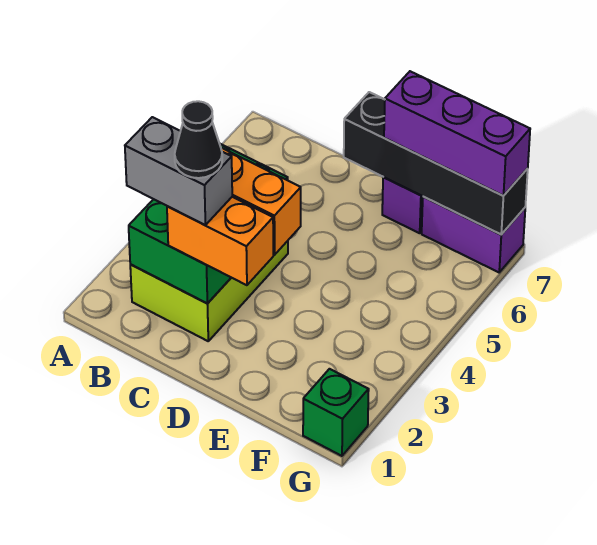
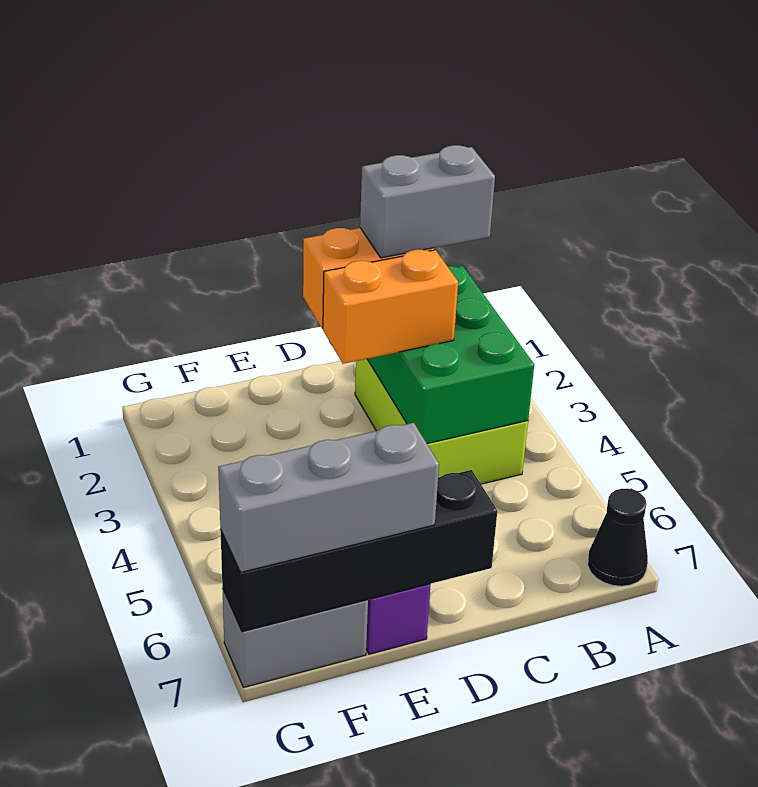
black 1x1 cone [175,101,222,178] -> black 1x1 cone moved to [588,489,648,586]
purple 1x3 brick [384,71,530,196] -> grey 1x3 brick [218,423,439,572]
purple 1x2 brick [422,197,525,272] -> grey 1x2 brick [222,588,368,688]
green 1x1 brick [303,369,369,456] -> none

